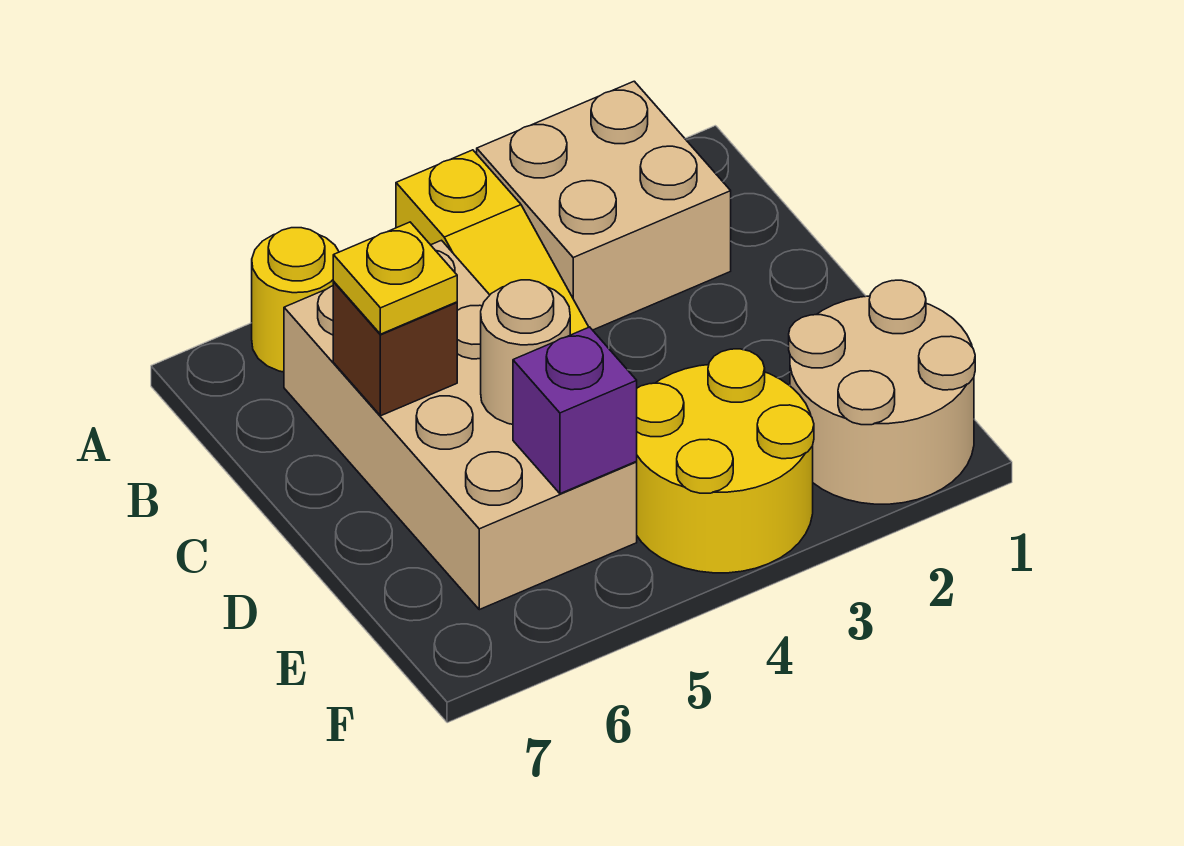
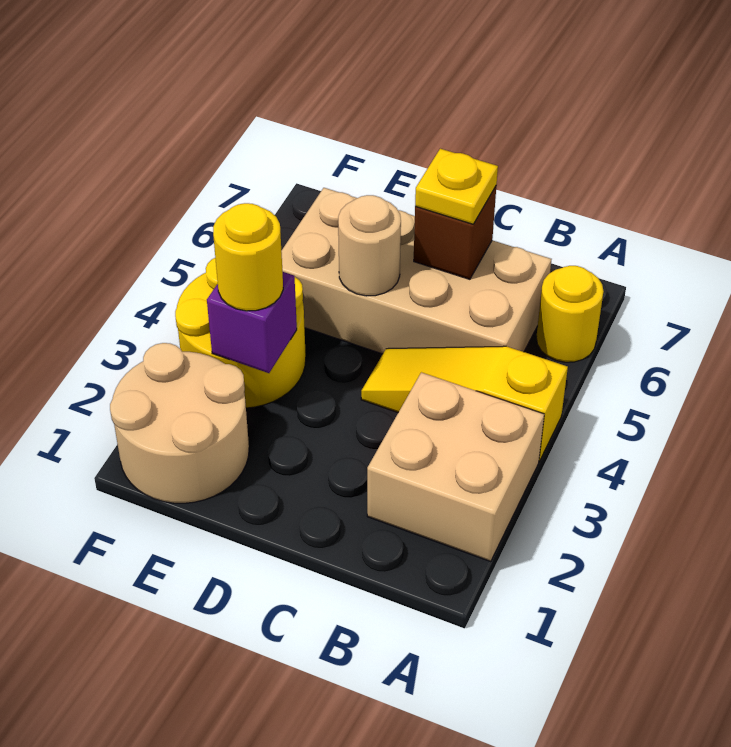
none -> yellow 1x1 round brick [213,203,283,311]
purple 1x1 brick [513,327,637,494] -> purple 1x1 brick moved to [207,272,297,373]

